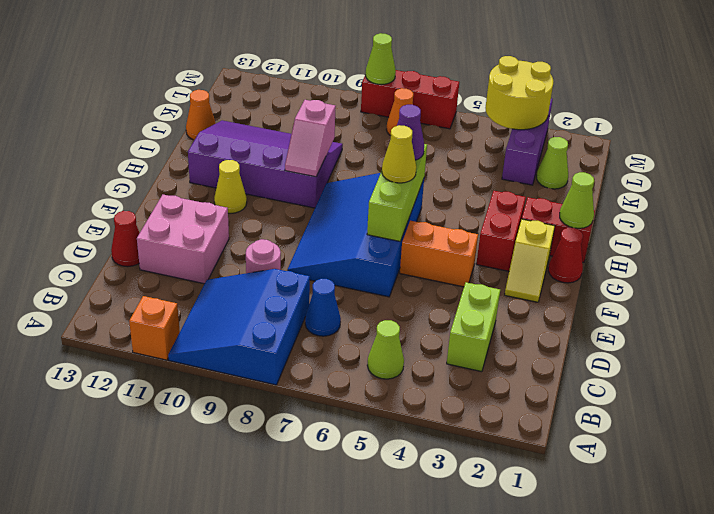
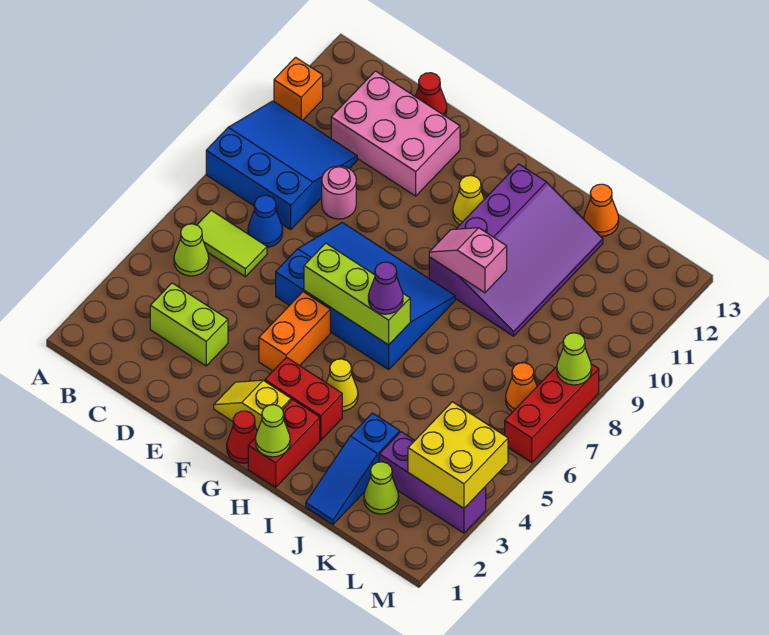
none -> lime 1x2 tile [197,210,267,277]
pink 2x2 brick [137,195,229,284] -> pink 2x3 brick [331,71,460,196]
yellow 1x1 cone [382,125,416,183] -> yellow 1x1 cone moved to [326,359,358,411]
none -> blue 1x3 slope [306,413,400,525]
yellow 2x2 round brick [485,56,553,130] -> yellow 2x2 brick [408,402,508,508]

